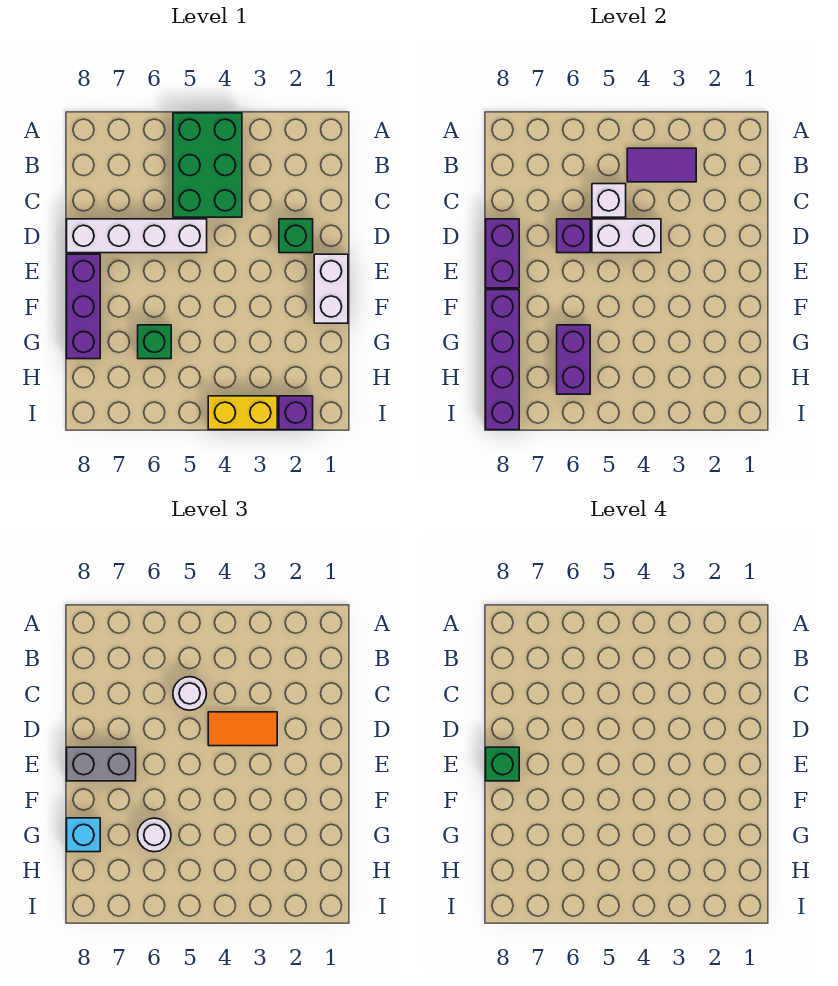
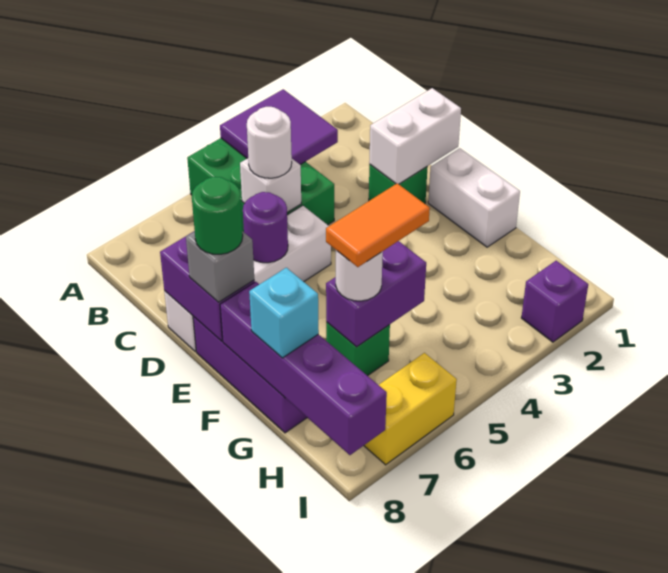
purple 1x2 tile [627,148,696,182] -> purple 2x2 tile [220,89,338,165]
orange 1x2 tile [208,712,277,746] -> orange 1x2 tile moved to [326,183,430,267]
white 1x2 brick [592,219,661,253] -> white 1x2 brick moved to [369,88,461,184]
purple 1x1 brick [557,219,590,253] -> purple 1x1 round brick [243,192,288,263]
grey 1x2 brick [67,747,136,781] -> grey 1x1 brick [186,231,254,302]
green 1x1 brick [486,747,519,781] -> green 1x1 round brick [192,177,243,254]
purple 1x2 brick [557,325,590,394] -> purple 1x2 brick turned to [326,241,426,347]
yellow 1x2 brick [208,396,277,430] -> yellow 1x2 brick moved to [364,353,457,465]

